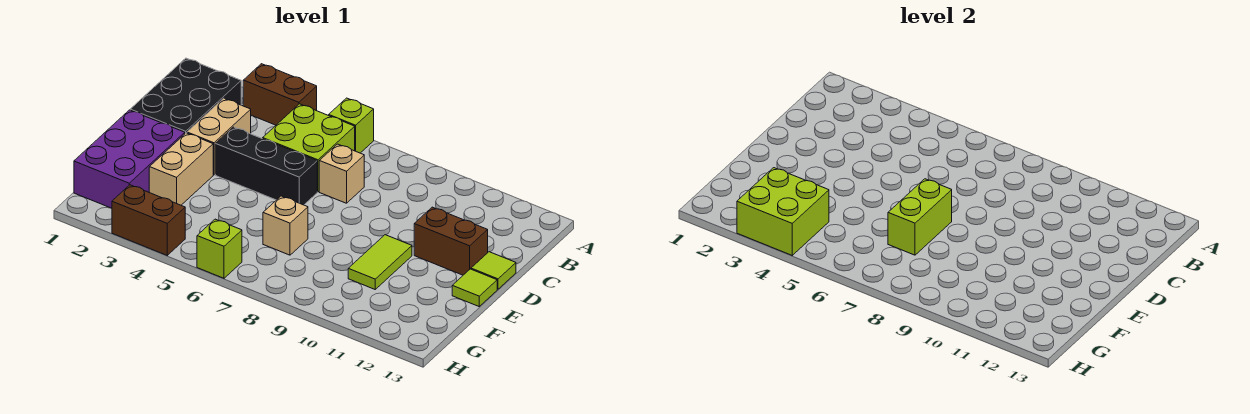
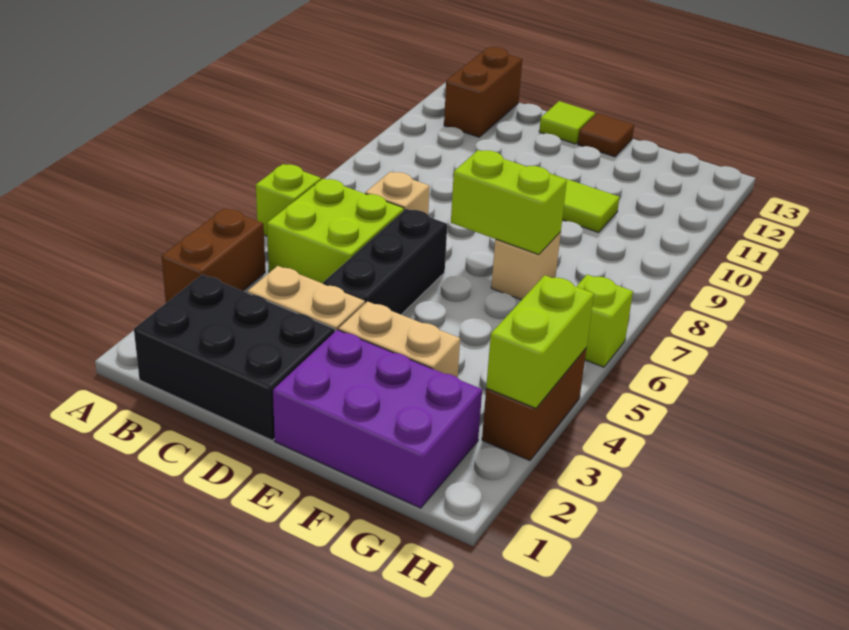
brown 1x2 brick [414,207,488,275] -> brown 1x2 brick moved to [444,47,522,137]
lime 1x1 tile [452,269,497,306] -> brown 1x1 tile [578,113,634,157]
lime 2x2 brick [737,168,829,255] -> lime 1x2 brick [486,275,594,408]

